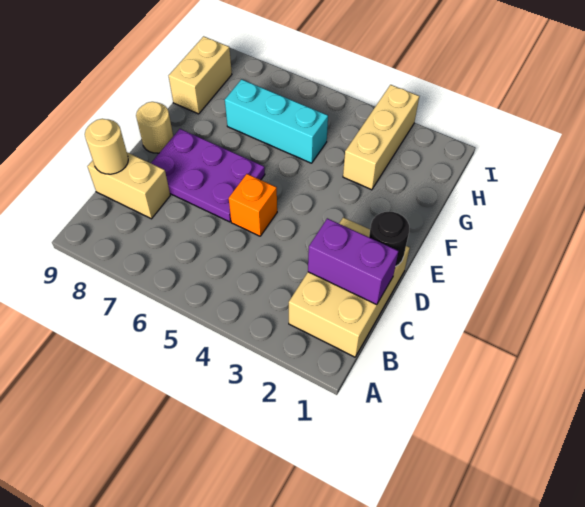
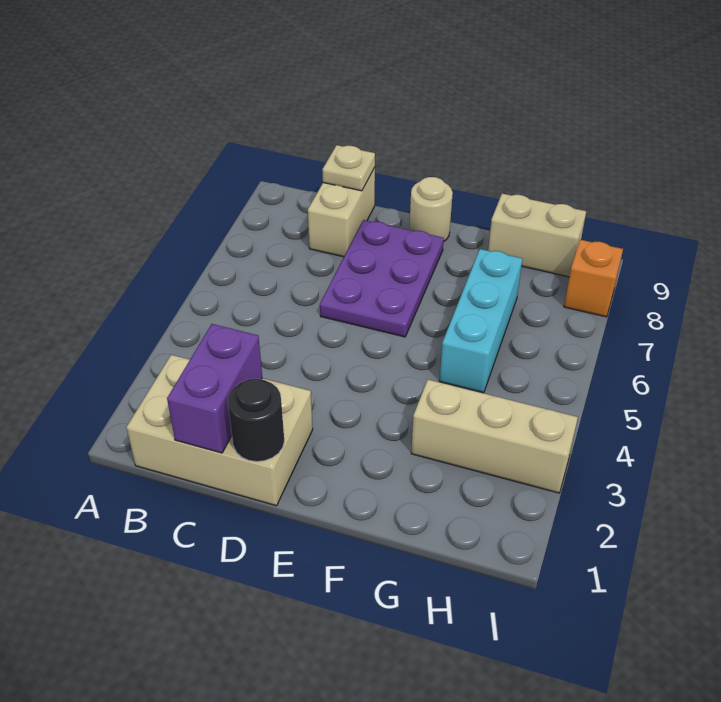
tan 1x1 round brick [85,119,128,174] -> tan 1x1 plate [322,145,375,191]
orange 1x1 brick [229,174,277,236] -> orange 1x1 brick moved to [564,240,623,317]

